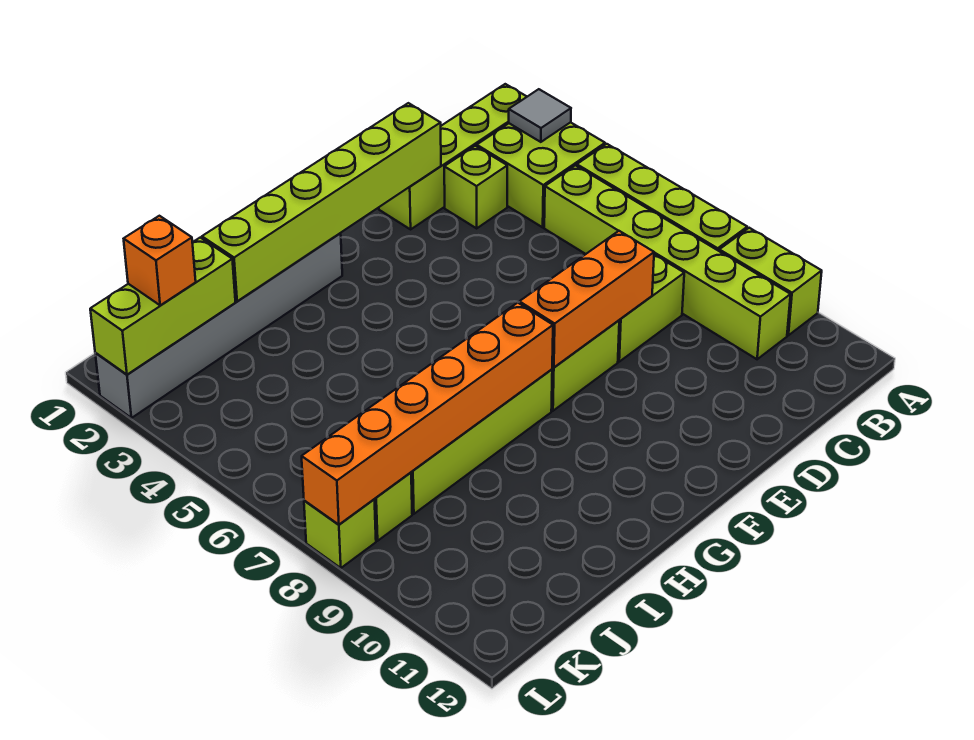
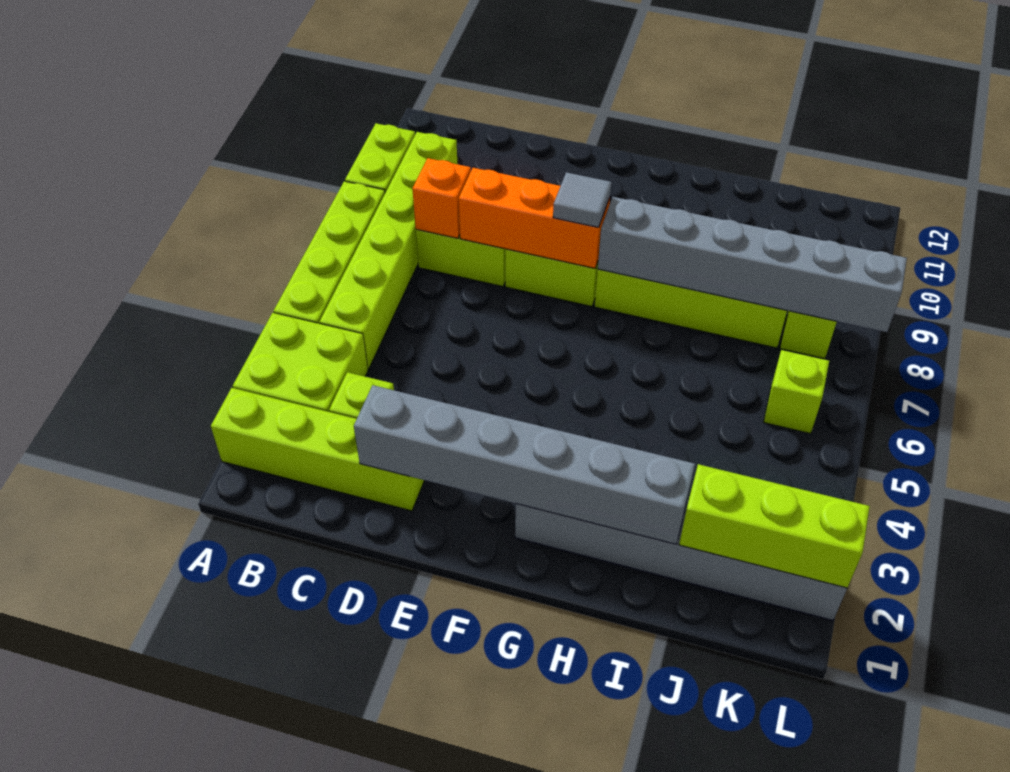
grey 1x1 tile [509,89,571,142] -> grey 1x1 tile moved to [553,172,611,227]
lime 1x6 brick [202,103,441,301] -> grey 1x6 brick [354,385,695,544]
orange 1x6 brick [302,303,553,525] -> grey 1x6 brick [598,197,907,332]
orange 1x1 brick [124,216,196,305] -> orange 1x1 brick moved to [412,158,471,238]
lime 1x1 brick [304,500,376,568] -> lime 1x1 brick moved to [764,350,829,434]

